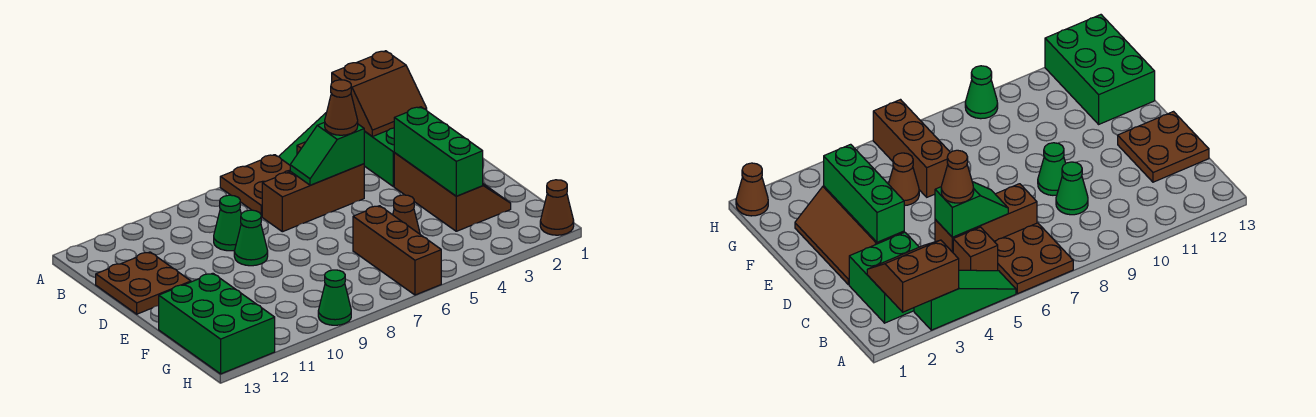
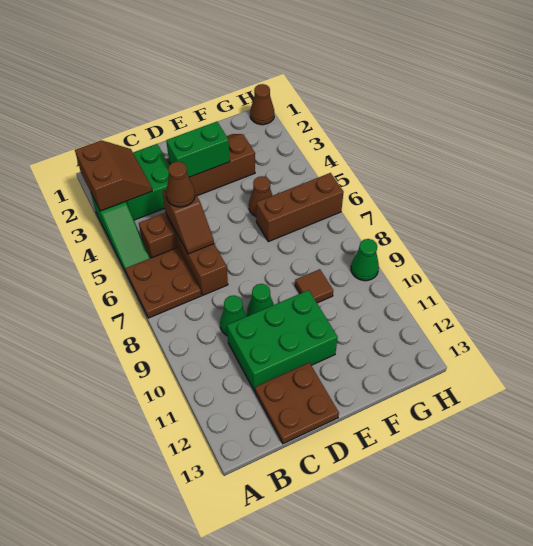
green 1x2 slope [290,122,364,185] -> brown 1x2 slope [162,190,214,254]
green 1x3 brick [394,107,483,196] -> green 1x2 brick [166,122,230,177]
none -> brown 1x1 tile [295,269,333,303]
green 2x3 brick [159,273,275,374] -> green 2x3 brick moved to [227,290,338,391]

